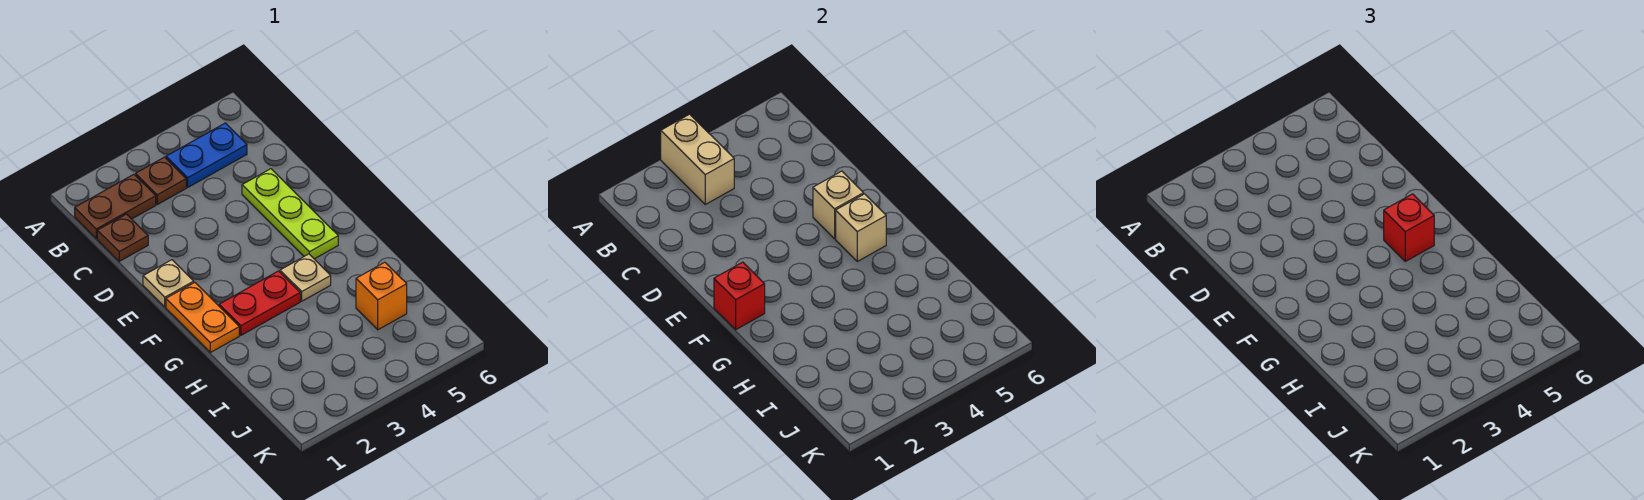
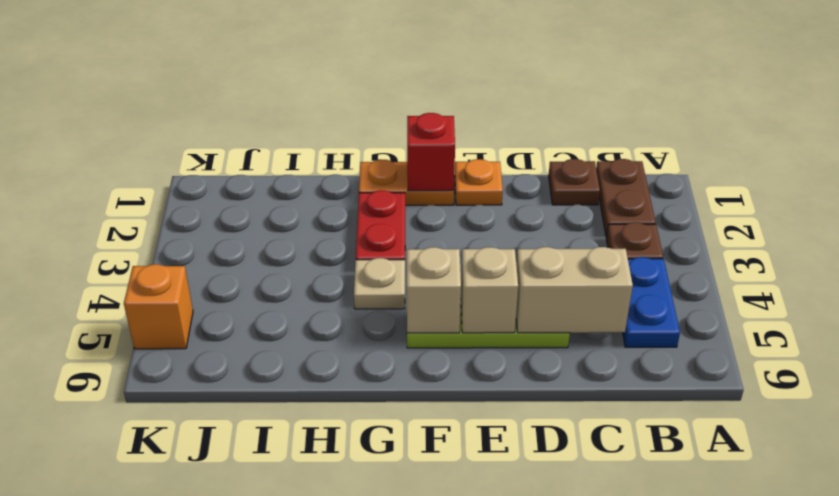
tan 1x2 brick [661,114,734,204] -> tan 1x2 brick moved to [516,247,633,333]
tan 1x1 plate [143,260,194,307] -> orange 1x1 plate [454,159,503,205]
red 1x1 brick [1384,194,1434,261] -> none
orange 1x1 brick [356,262,407,330] -> orange 1x1 brick moved to [124,264,193,349]

